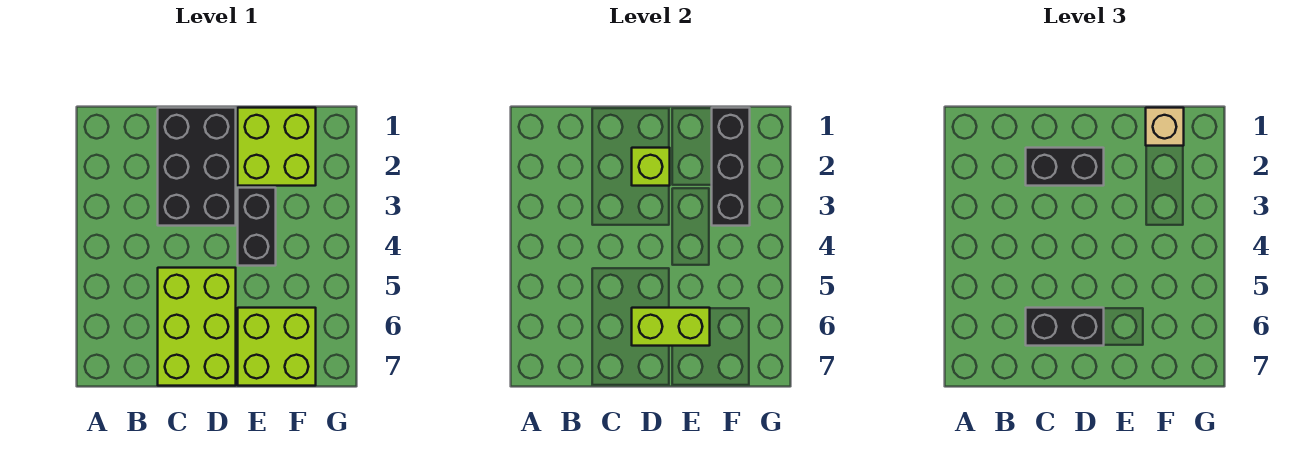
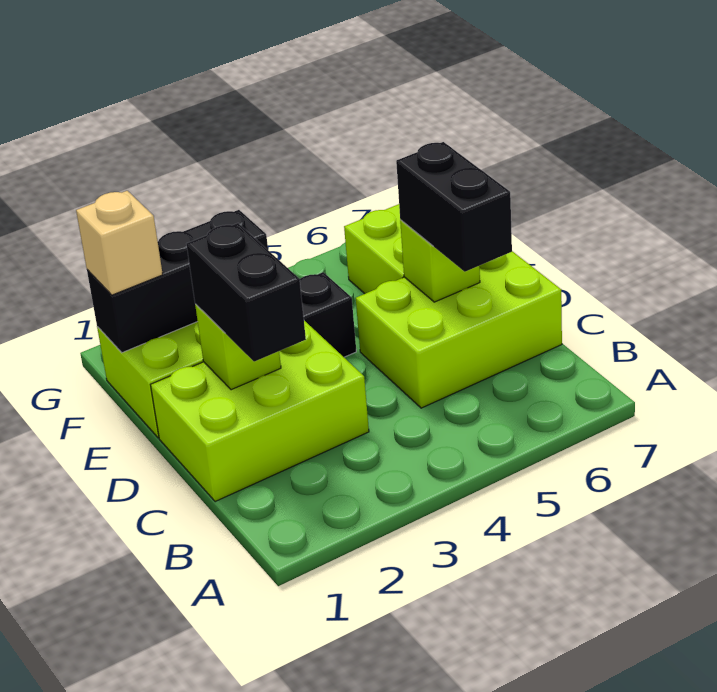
black 2x3 brick [158,108,236,226] -> lime 2x3 brick [151,321,369,502]
lime 1x2 brick [632,308,710,346] -> lime 1x1 brick [400,220,480,302]

